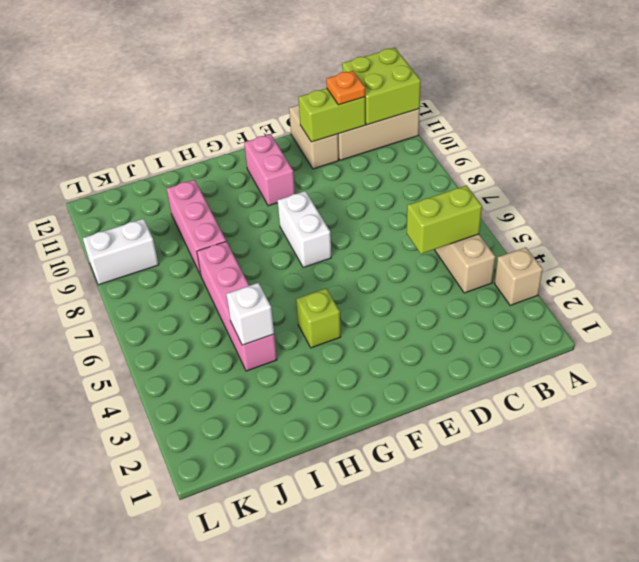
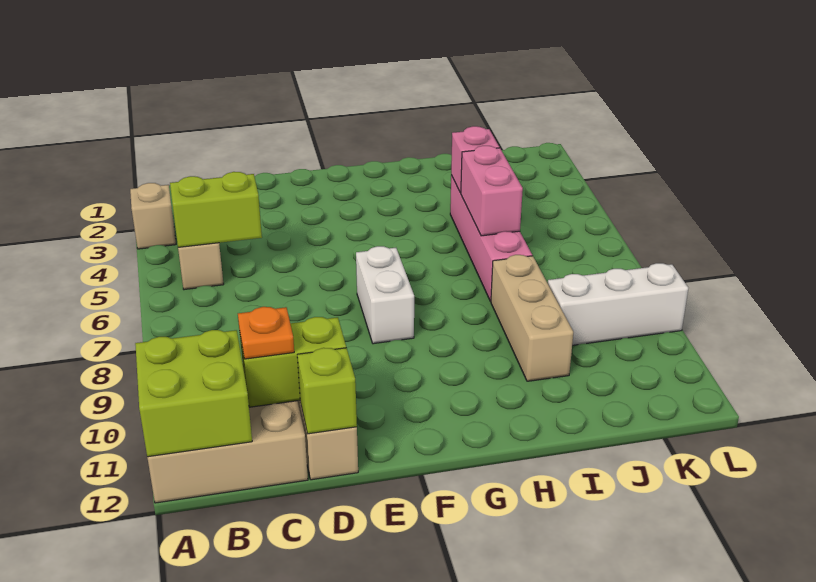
pink 1x2 brick [244,134,295,206] -> pink 1x2 brick moved to [461,146,523,236]
lime 1x1 brick [296,288,341,348] -> lime 1x1 brick moved to [297,348,357,434]
white 1x1 brick [226,283,274,345] -> pink 1x1 brick [451,126,499,193]
pink 1x3 brick [167,180,226,275] -> tan 1x3 brick [491,255,573,381]
white 1x2 brick [83,219,159,285] -> white 1x3 brick [548,263,688,345]

